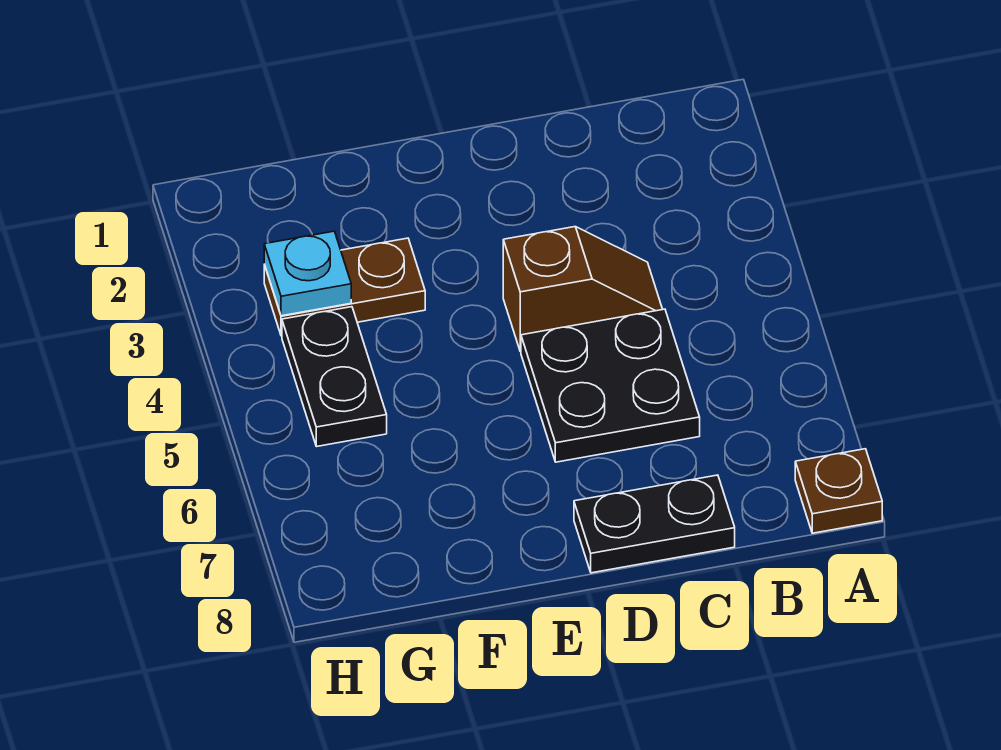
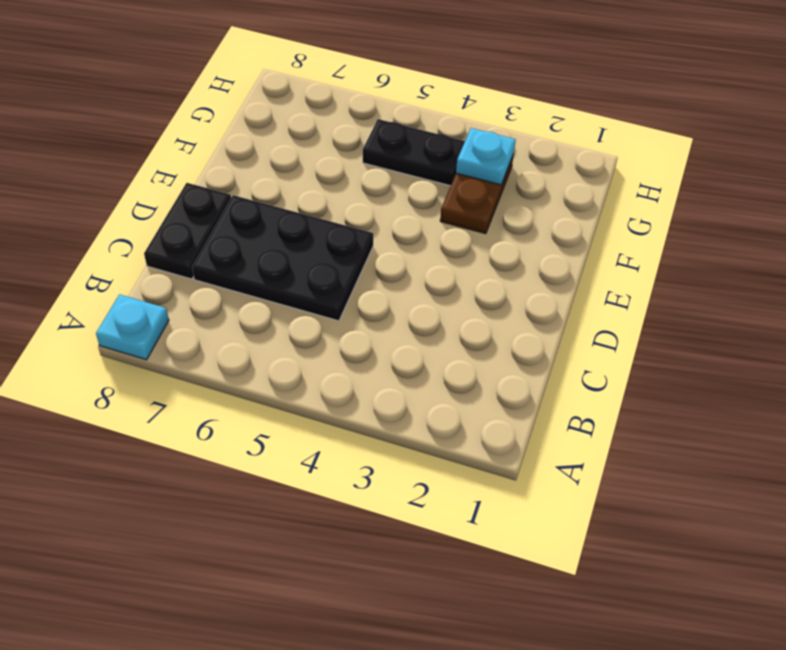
brown 1x1 plate [795,449,882,533] -> cyan 1x1 plate [96,294,169,360]
brown 1x2 slope [503,227,663,352] -> none
black 2x2 plate [521,309,700,462] -> black 2x3 plate [192,195,373,321]

